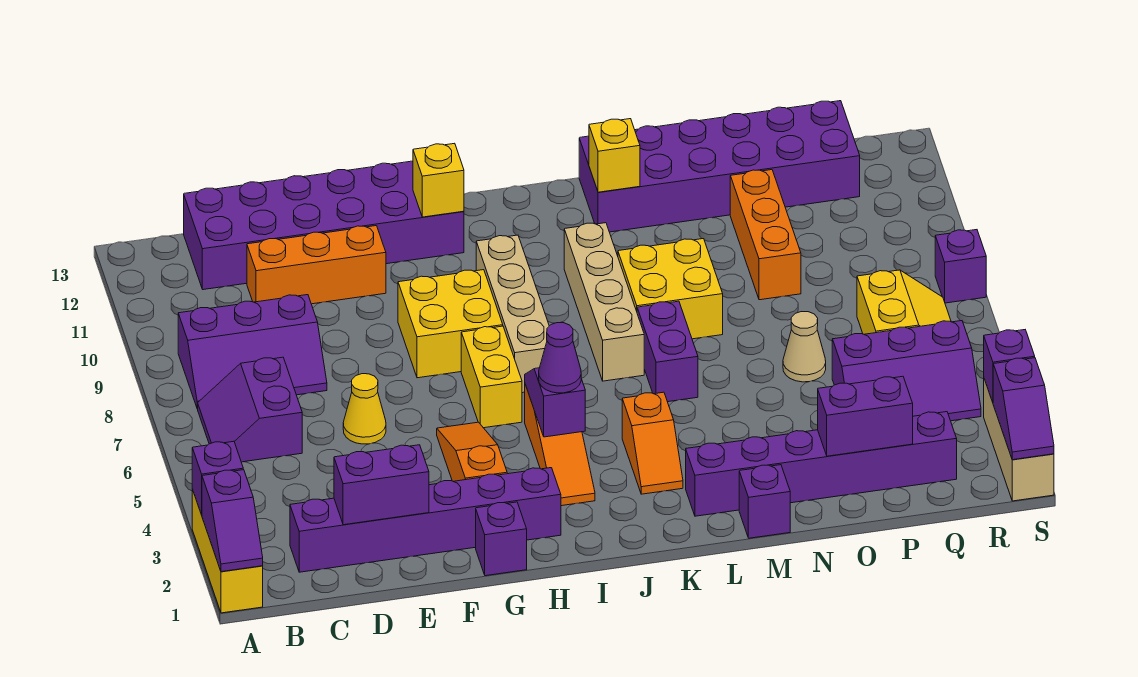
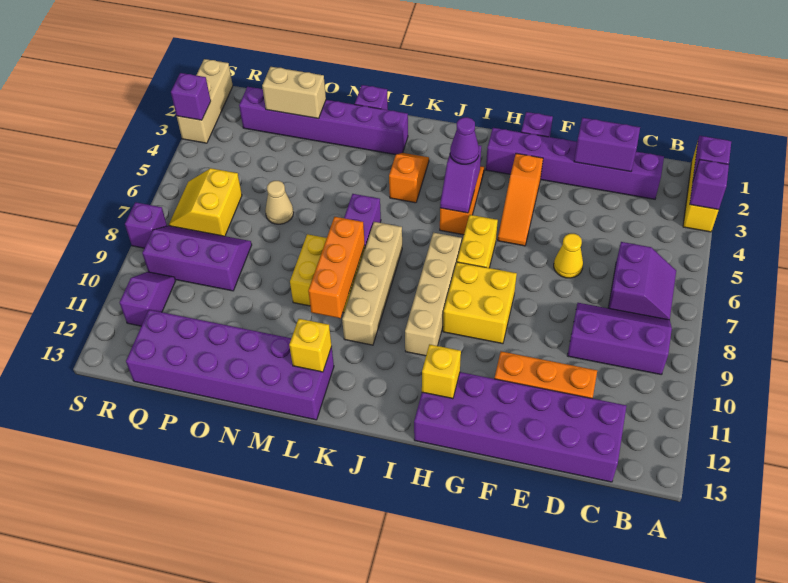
purple 1x2 brick [818,376,913,456] -> tan 1x2 brick [262,67,326,119]
orange 1x3 brick [730,170,801,300] -> orange 1x3 brick moved to [308,217,365,318]
purple 2x3 slope [832,321,981,421] -> purple 2x3 slope moved to [142,226,252,291]
purple 1x2 slope [993,358,1054,460] -> purple 1x2 slope moved to [120,272,175,326]

